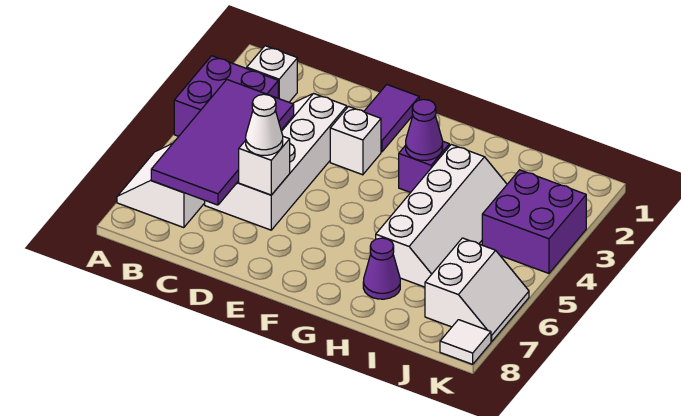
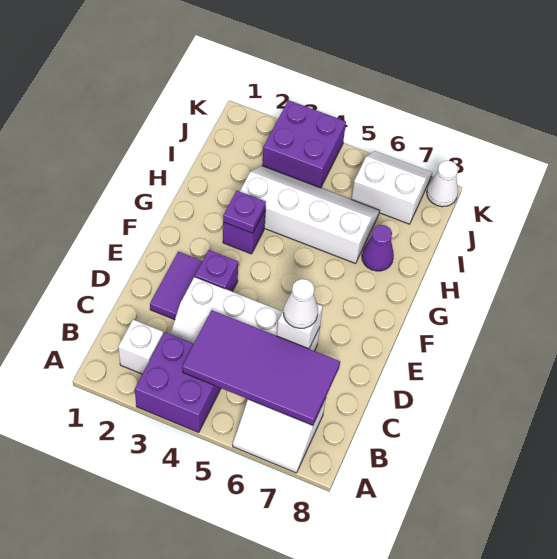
purple 1x2 tile [364,85,419,152] -> purple 1x2 tile turned to [150,252,202,320]
white 1x1 brick [330,106,381,175] -> purple 1x1 brick [195,250,238,291]
purple 1x1 cone [406,99,443,160] -> purple 1x1 plate [223,191,266,233]
white 1x1 tile [440,320,491,364] -> white 1x1 cone [427,160,458,207]

